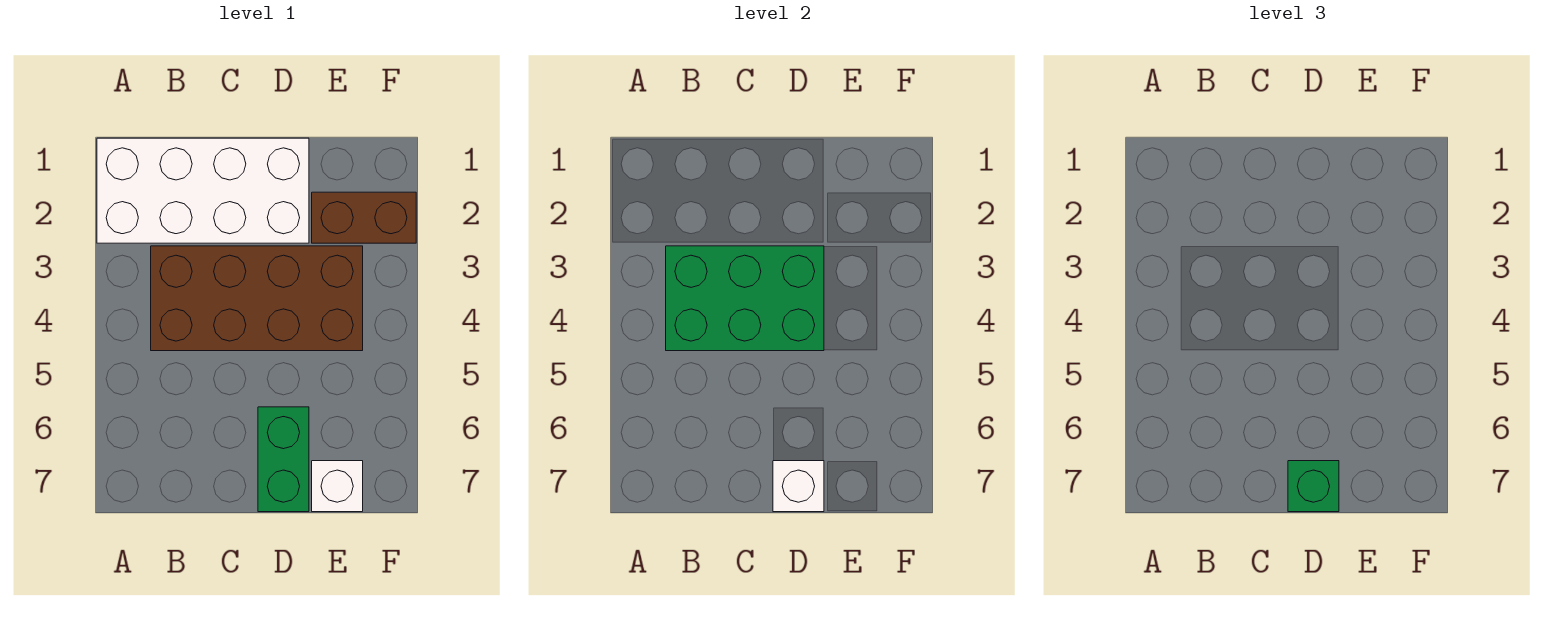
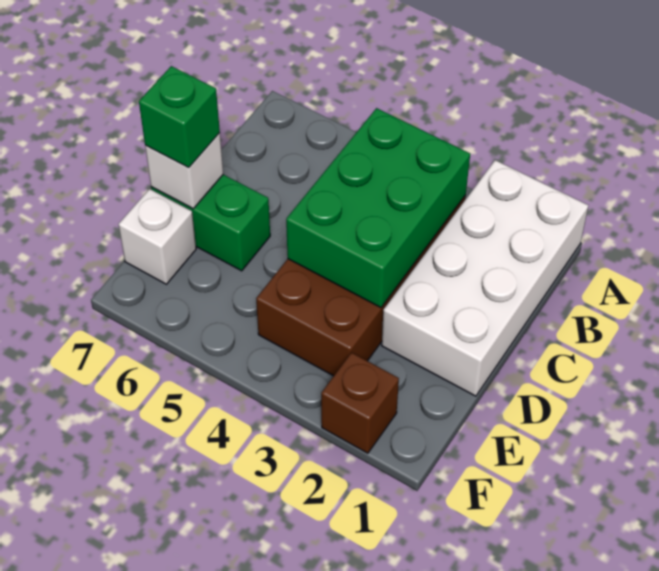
brown 1x2 brick [312,192,416,243] -> brown 1x1 brick [321,353,399,453]

